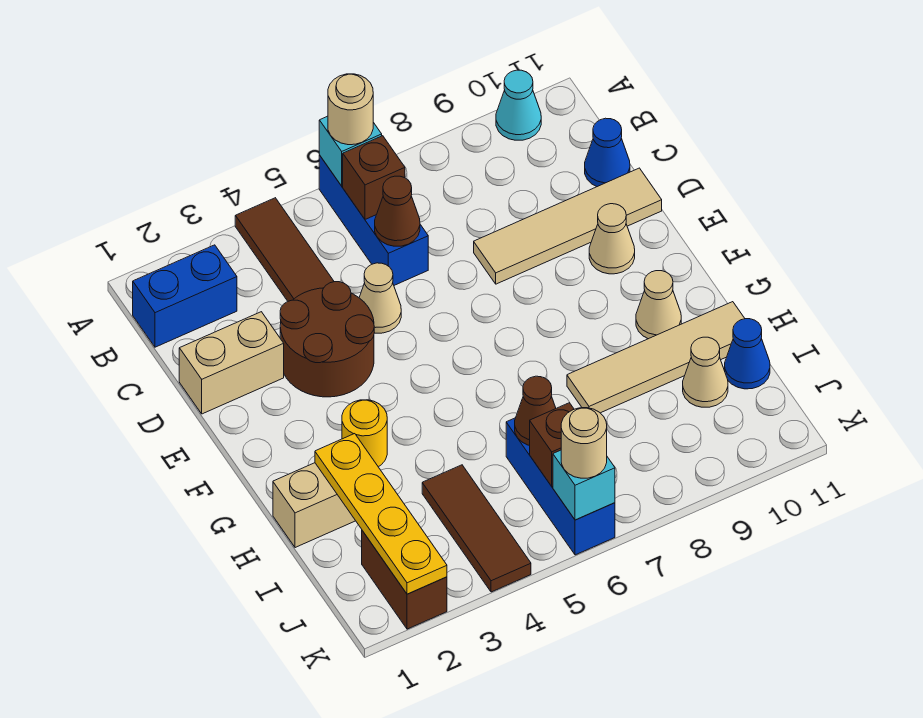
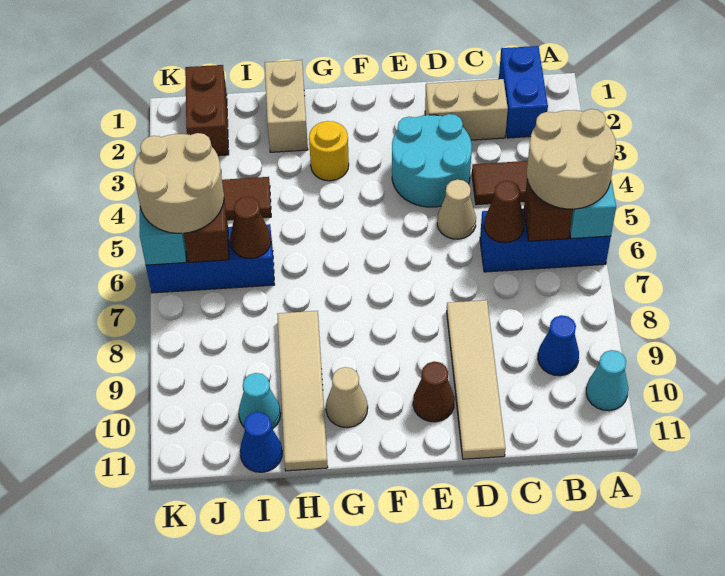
tan 1x1 round brick [328,74,373,145] -> tan 2x2 round brick [527,109,616,209]
blue 1x1 cone [585,118,630,187] -> blue 1x1 cone moved to [538,315,579,376]
tan 1x2 brick [179,312,284,414] -> tan 1x2 brick turned to [425,79,508,140]
brown 2x2 round brick [280,282,374,397] -> cyan 2x2 round brick [392,114,472,207]
tan 1x1 cone [589,204,635,274] -> brown 1x1 cone [413,362,455,422]
yellow 1x4 plate [315,434,447,594] -> none
tan 1x1 cone [683,337,728,407] -> cyan 1x1 cone [239,373,281,429]
brown 1x2 brick [362,531,447,629] -> brown 1x2 brick turned to [185,65,229,156]
tan 1x1 round brick [561,408,607,478] -> tan 2x2 round brick [134,133,224,233]

